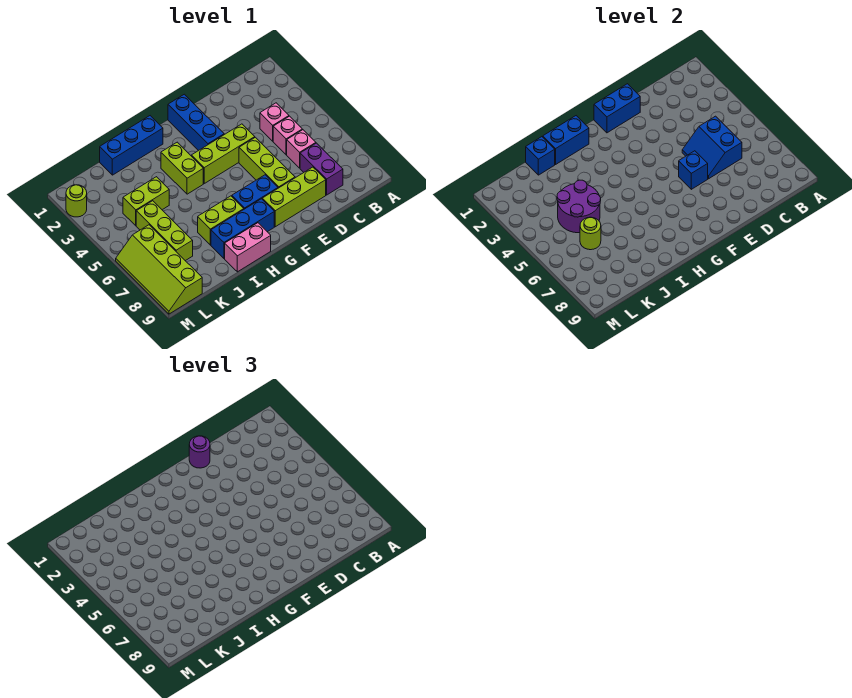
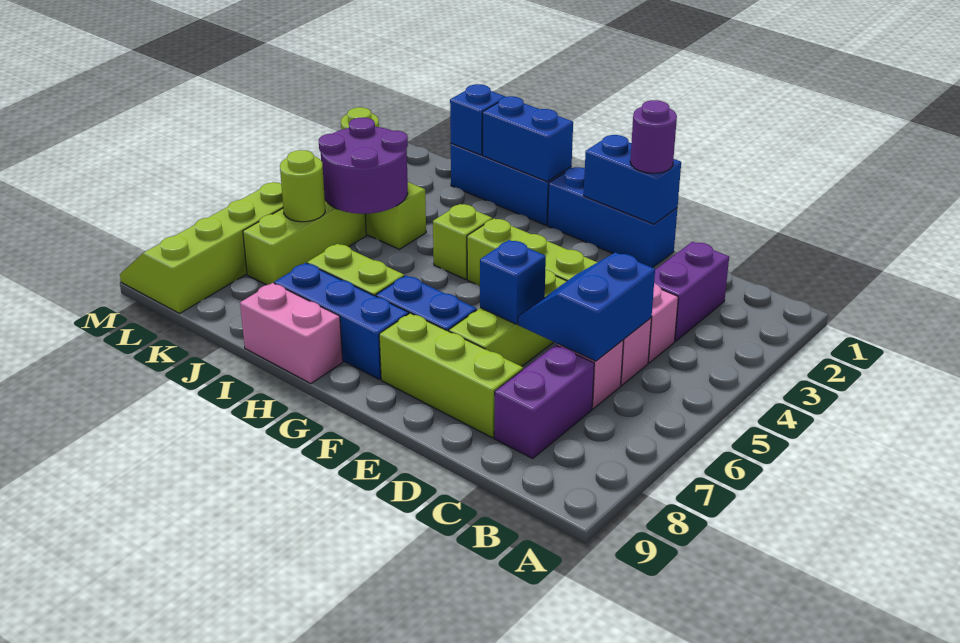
none -> purple 1x2 brick [654,242,729,341]
blue 1x3 brick [168,94,224,151] -> blue 1x3 brick turned to [548,167,677,268]
lime 1x2 brick [161,142,203,194] -> lime 1x1 brick [433,204,492,279]

